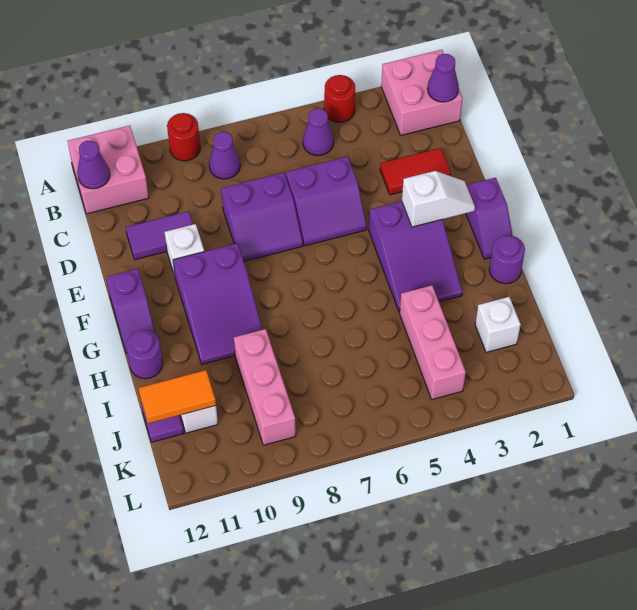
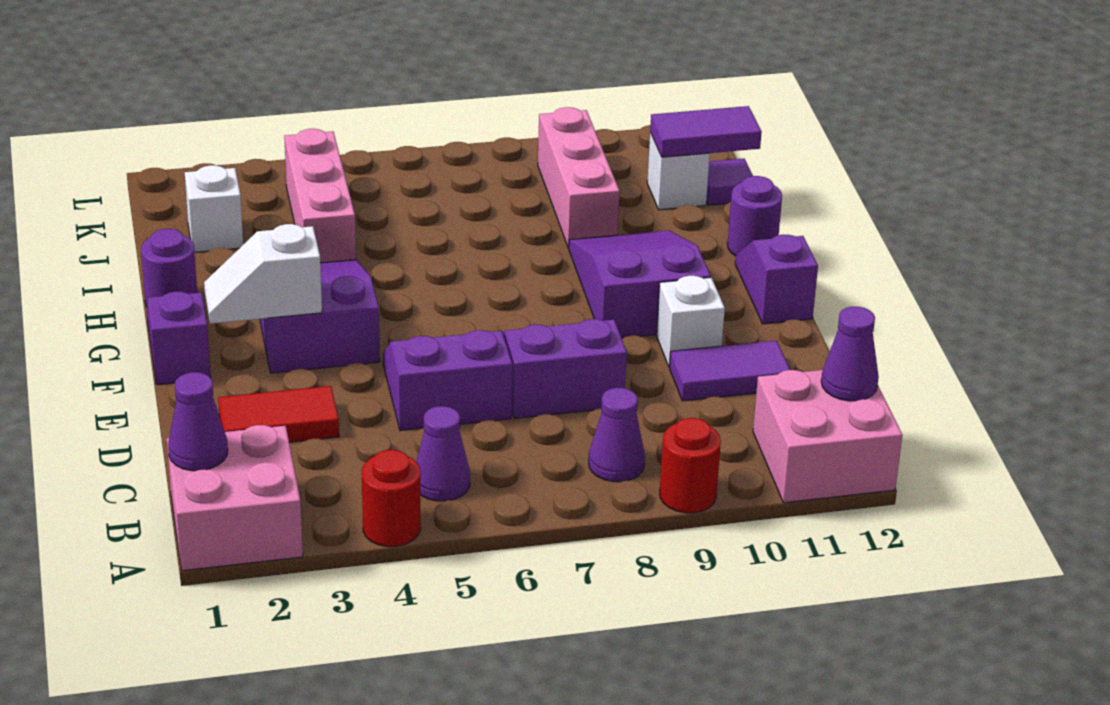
orange 1x2 tile [139,370,216,423] -> purple 1x2 tile [650,106,762,157]

